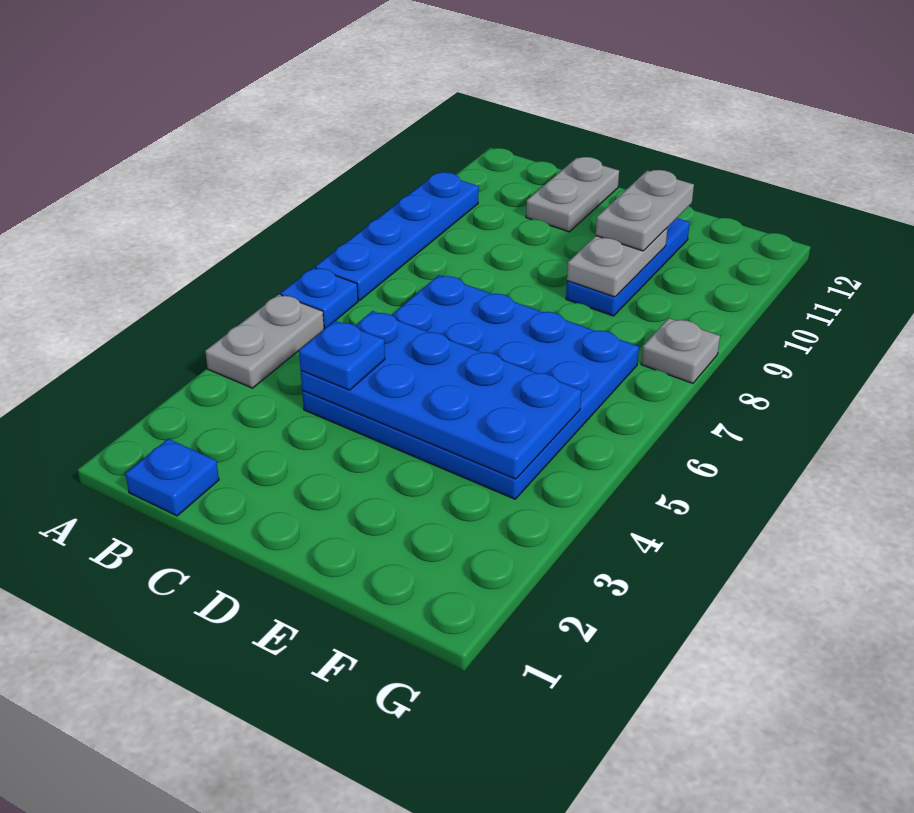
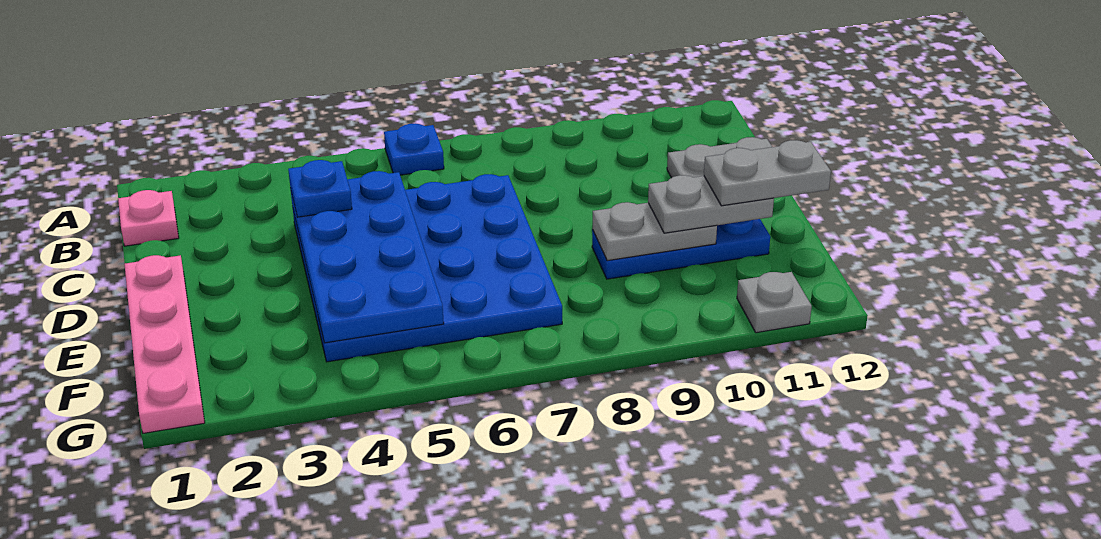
grey 1x2 plate [205,294,324,388] -> grey 1x2 plate moved to [704,140,831,206]
blue 1x4 plate [315,172,479,300] -> none
blue 1x1 plate [125,439,219,516] -> pink 1x1 plate [118,190,179,246]
none -> pink 1x4 plate [125,255,205,433]
grey 1x1 plate [641,318,720,383] -> grey 1x1 plate moved to [737,272,812,333]

